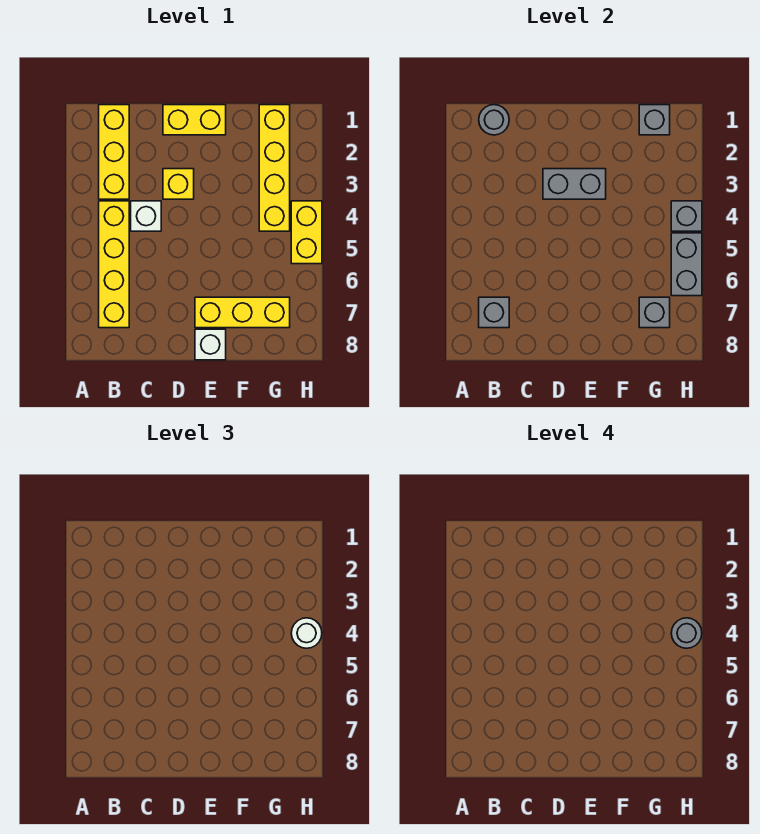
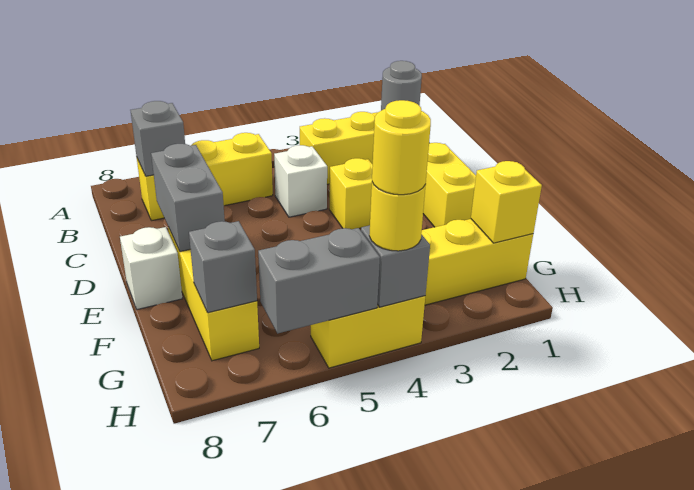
yellow 1x4 brick [99,201,129,328] -> yellow 1x3 brick [137,133,273,221]
grey 1x2 brick [543,169,606,199] -> grey 1x2 brick moved to [151,144,225,252]
grey 1x1 brick [639,105,670,135] -> yellow 1x1 brick [471,161,542,243]
white 1x1 round brick [291,618,322,648] -> yellow 1x1 round brick [369,182,426,251]
grey 1x1 round brick [671,618,702,648] -> yellow 1x1 round brick [372,100,431,195]

